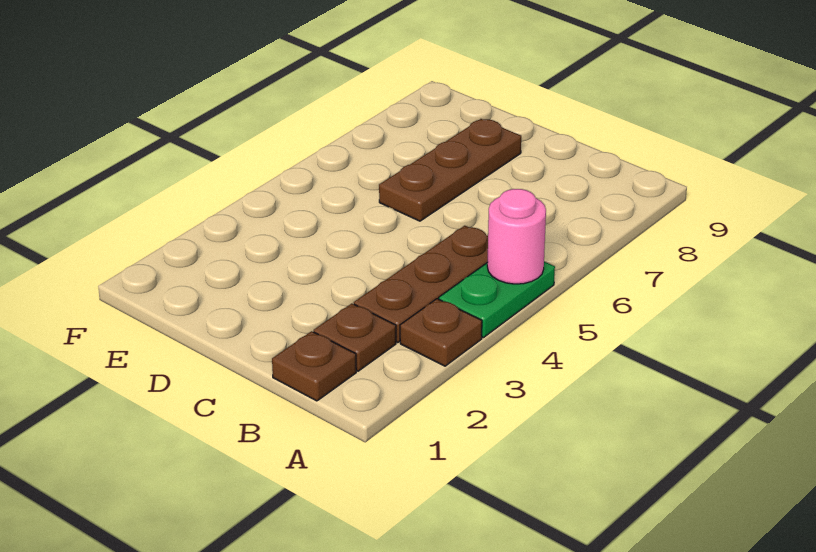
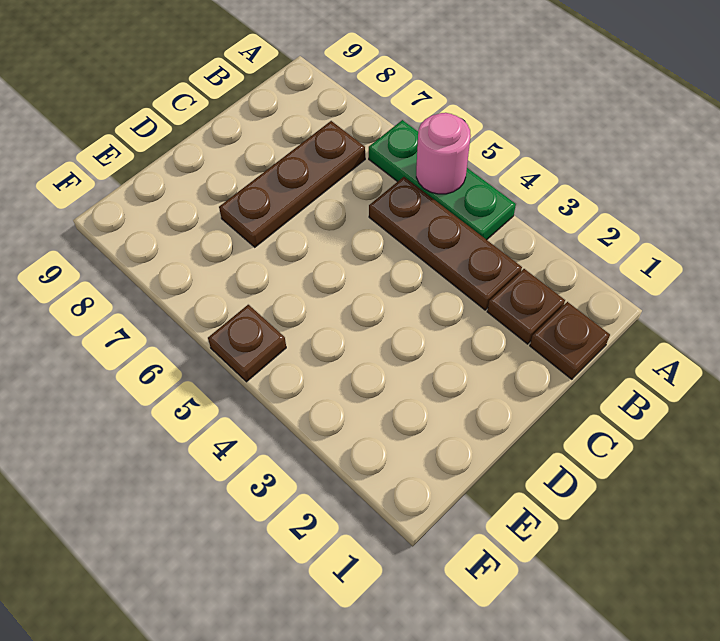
brown 1x1 plate [400,299,482,366] -> brown 1x1 plate moved to [208,305,286,382]
green 1x2 plate [439,262,555,338] -> green 1x3 plate [369,120,516,240]
brown 1x3 plate [379,119,521,221] -> brown 1x3 plate turned to [219,121,365,247]

